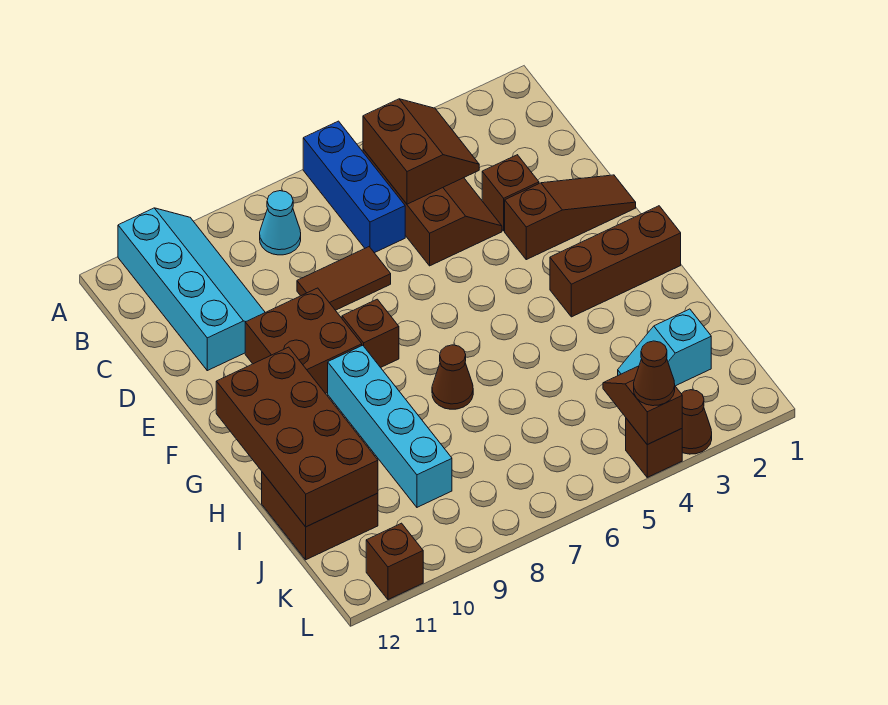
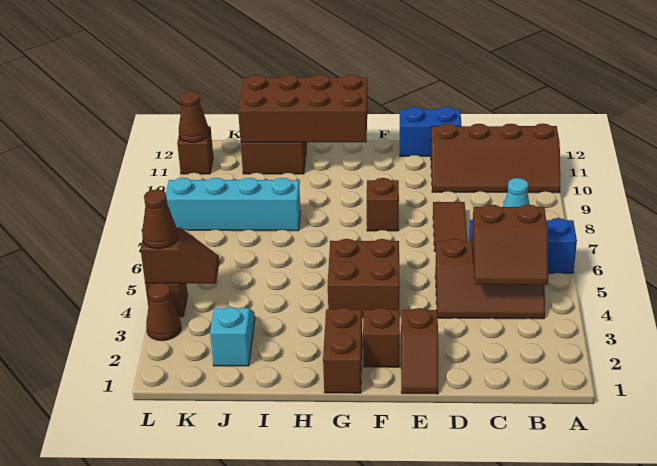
cyan 2x4 slope [118,208,265,371] -> brown 2x4 slope [431,124,560,193]
brown 1x1 brick [482,155,539,231] -> brown 1x1 brick moved to [363,308,400,367]
none -> blue 1x2 brick [400,107,461,156]
brown 1x3 slope [505,175,636,260] -> brown 1x2 slope [401,308,438,394]
brown 2x2 brick [245,288,362,394] -> brown 2x2 brick moved to [328,239,399,318]
brown 1x3 brick [550,206,681,317] -> brown 1x2 brick [323,308,362,393]
cyan 1x4 brick [328,345,452,507] -> cyan 1x4 brick moved to [166,178,301,231]
brown 1x1 cone [432,345,473,409] -> brown 1x1 cone moved to [179,91,209,142]

